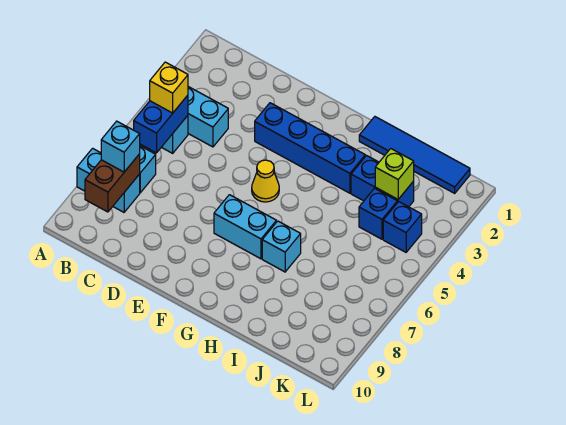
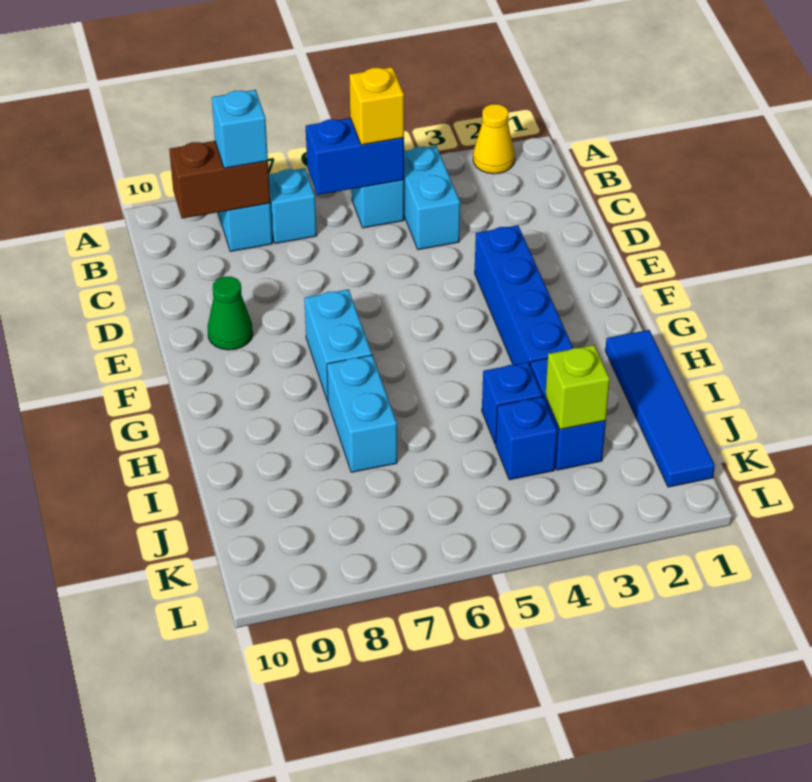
none -> green 1x1 cone [208,277,253,350]
yellow 1x1 cone [252,160,279,202] -> yellow 1x1 cone moved to [473,104,515,174]
cyan 1x1 brick [262,221,301,272] -> cyan 1x2 brick [327,355,397,472]
blue 1x1 brick [383,202,422,252] -> blue 1x1 brick moved to [482,362,542,444]

